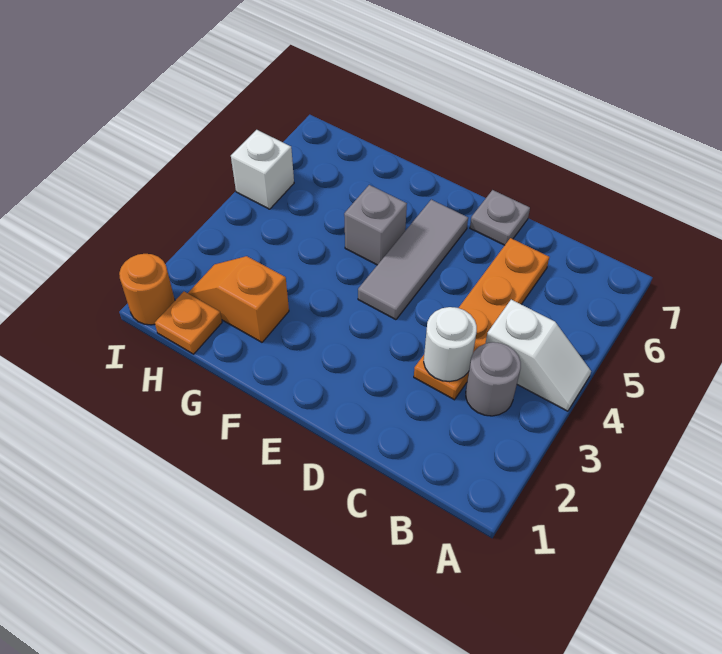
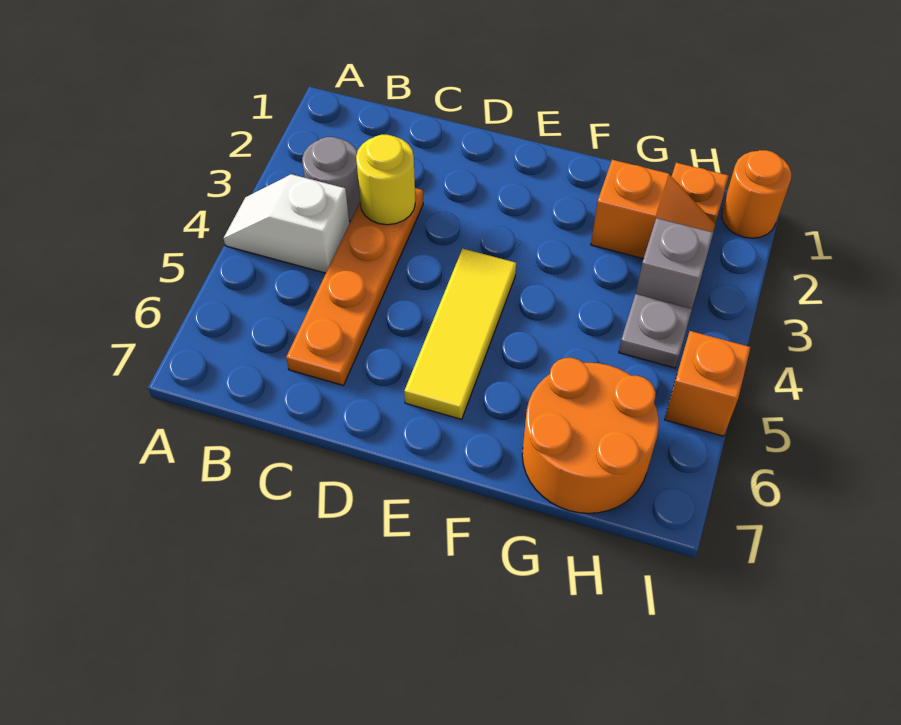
white 1x1 round brick [424,307,477,382] -> yellow 1x1 round brick [356,135,415,225]
grey 1x1 plate [470,190,530,245] -> grey 1x1 plate moved to [619,294,692,368]
grey 1x3 tile [358,200,468,320] -> yellow 1x3 tile [404,249,516,419]
grey 1x1 brick [344,185,407,265] -> grey 1x1 brick moved to [636,218,713,309]
none -> orange 2x2 round brick [522,358,659,513]
white 1x1 brick [231,130,294,209] -> orange 1x1 brick [665,331,751,436]

